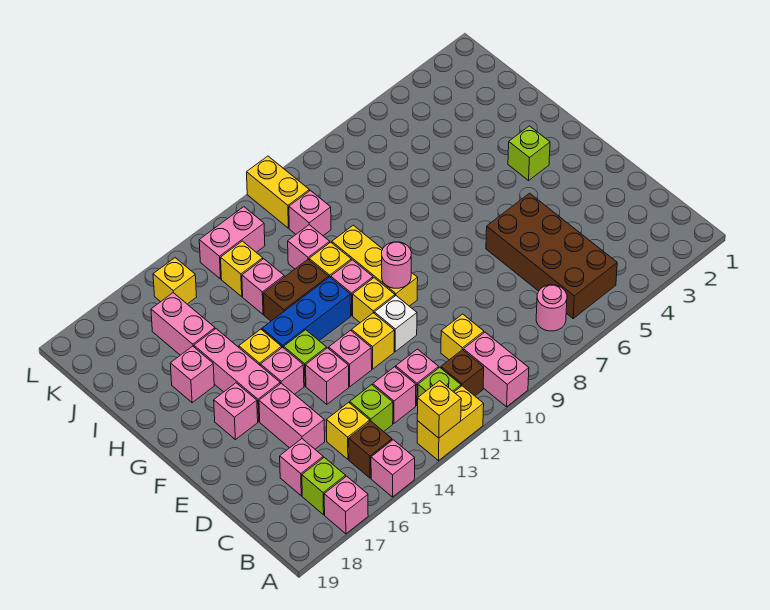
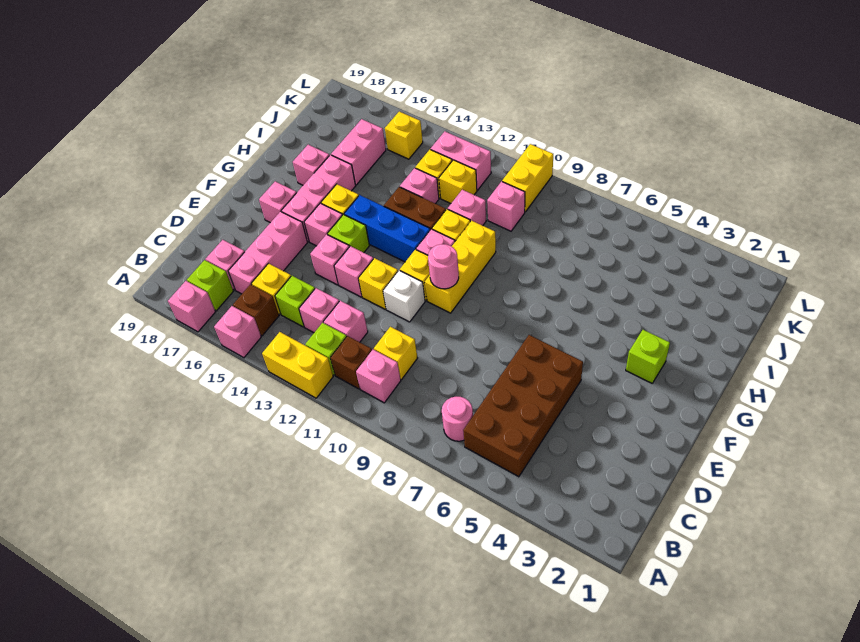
pink 1x2 brick [464,332,529,407] -> pink 1x1 brick [356,350,401,403]
yellow 1x1 brick [417,381,461,438] -> yellow 1x1 brick moved to [439,160,477,203]
pink 1x2 brick [259,383,325,449] -> pink 1x3 brick [228,211,307,294]

